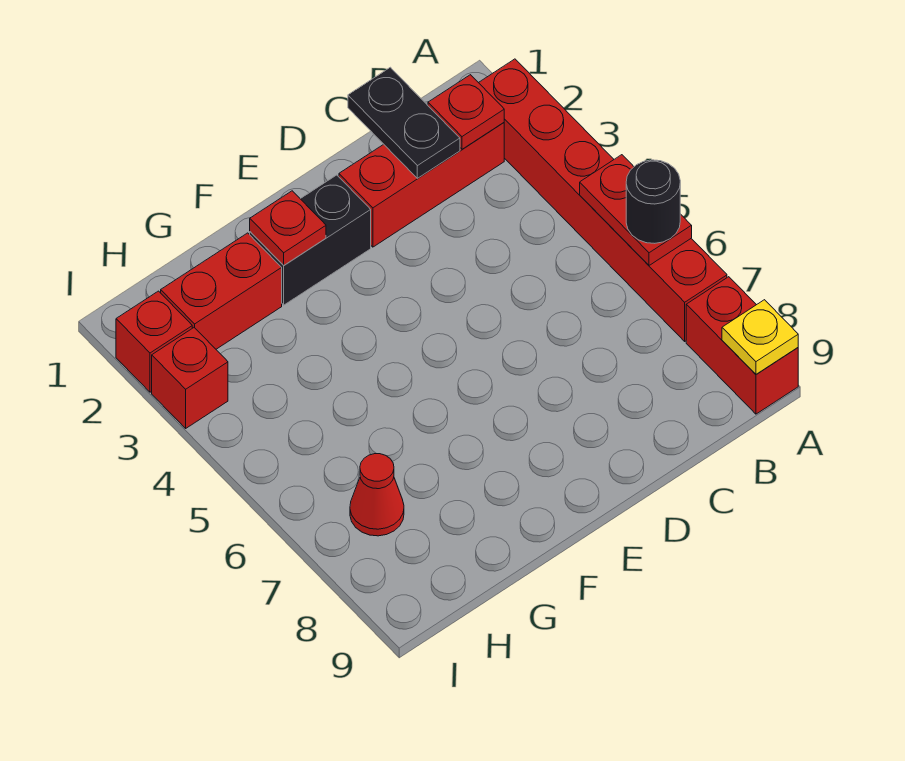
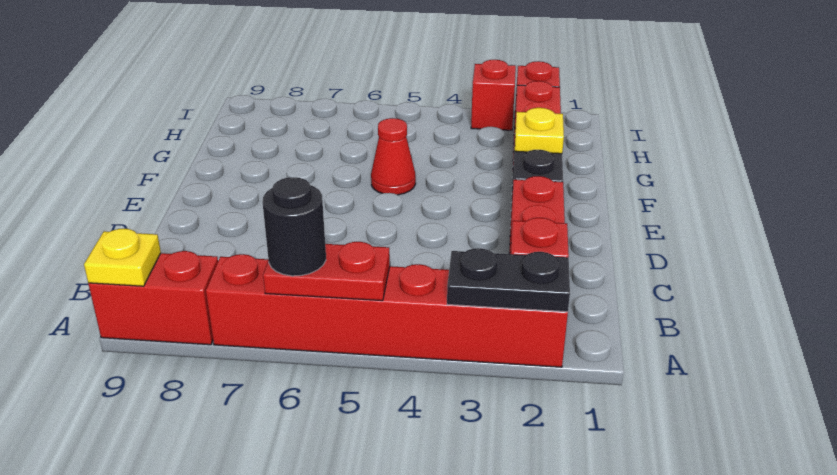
black 1x2 plate [348,67,460,178] -> black 1x2 plate moved to [447,248,570,312]
red 1x1 plate [250,191,326,265] -> yellow 1x1 plate [515,108,564,154]
red 1x1 cone [350,454,404,536] -> red 1x1 cone moved to [371,118,416,195]

